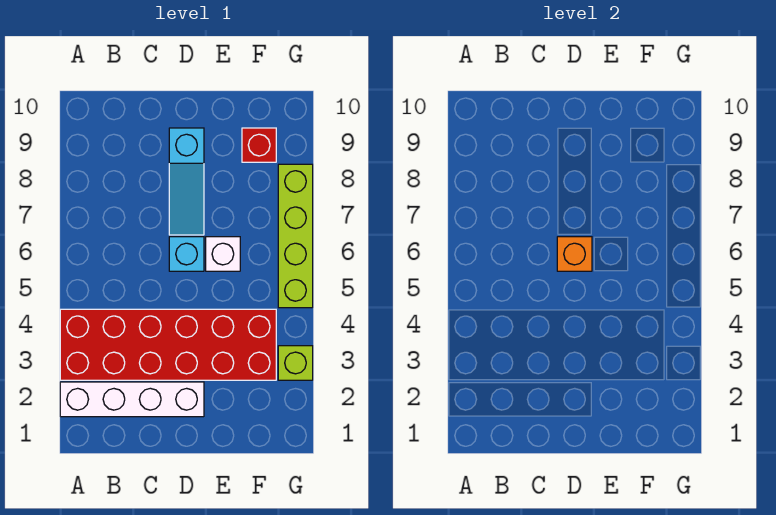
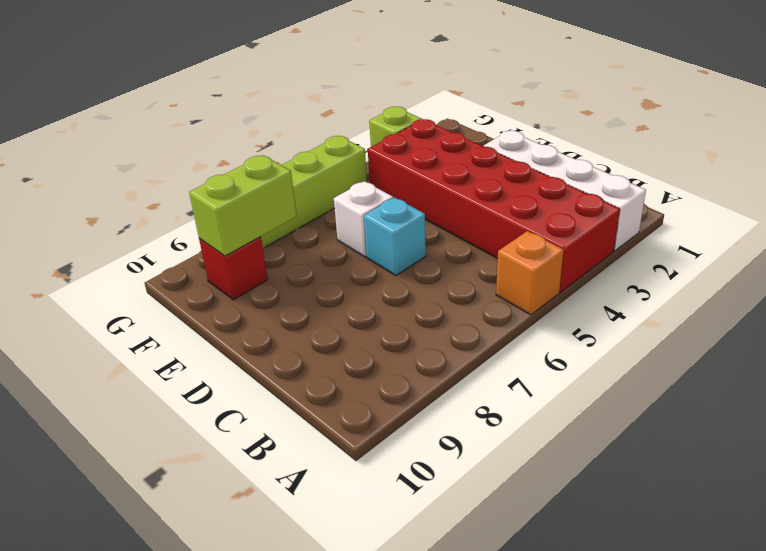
orange 1x1 brick [557,237,592,271] -> orange 1x1 brick moved to [496,231,564,315]
cyan 1x3 slope [169,128,204,235] -> none
none -> lime 1x2 brick [189,155,297,256]

